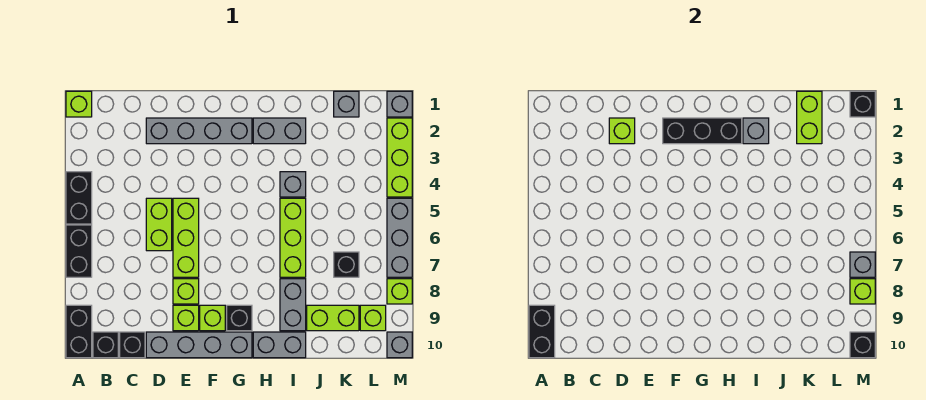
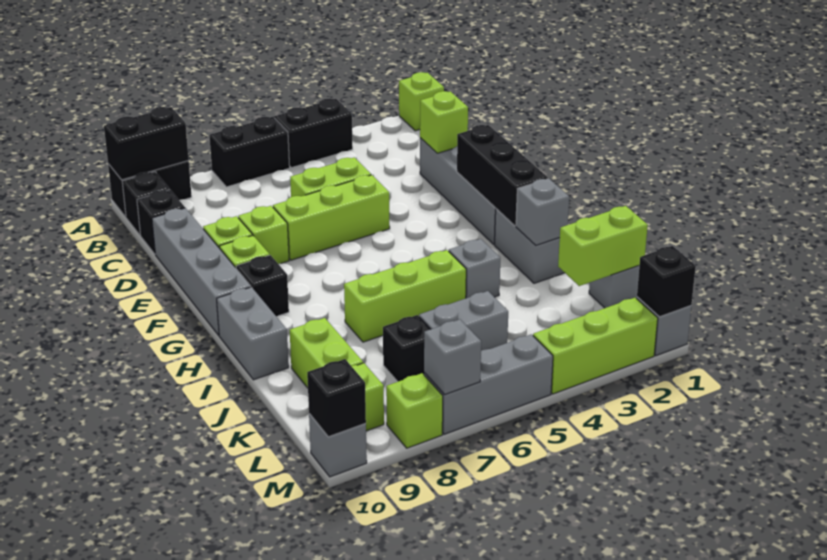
grey 1x2 brick [280,279,306,331] -> grey 1x2 brick moved to [419,291,508,351]
lime 1x1 brick [850,279,875,304] -> none

